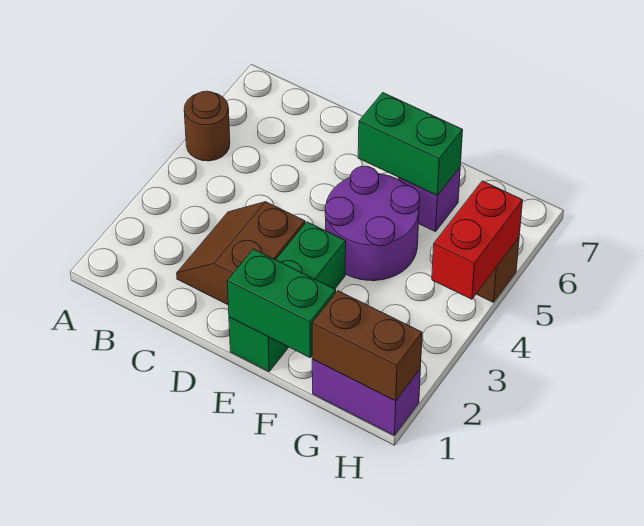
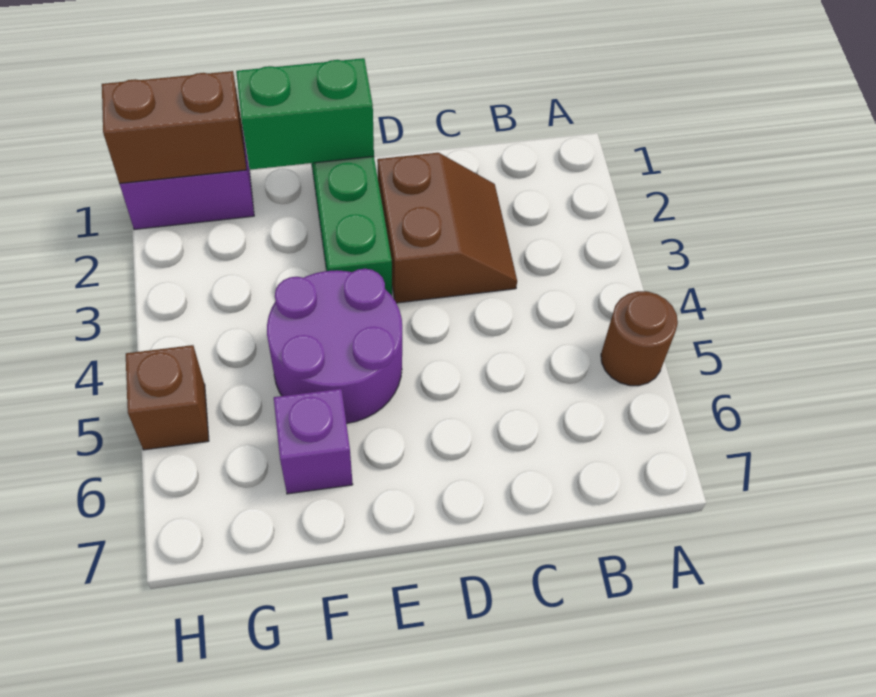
green 1x2 brick [358,93,463,196] -> none
red 1x2 brick [432,181,523,299] -> none

